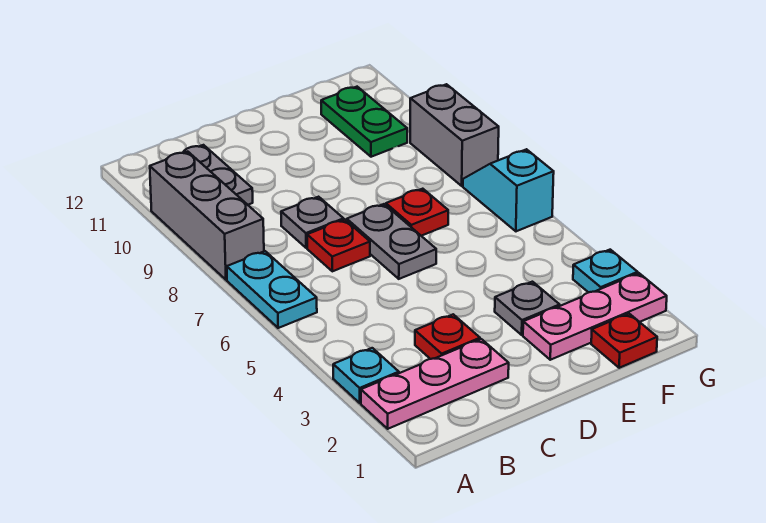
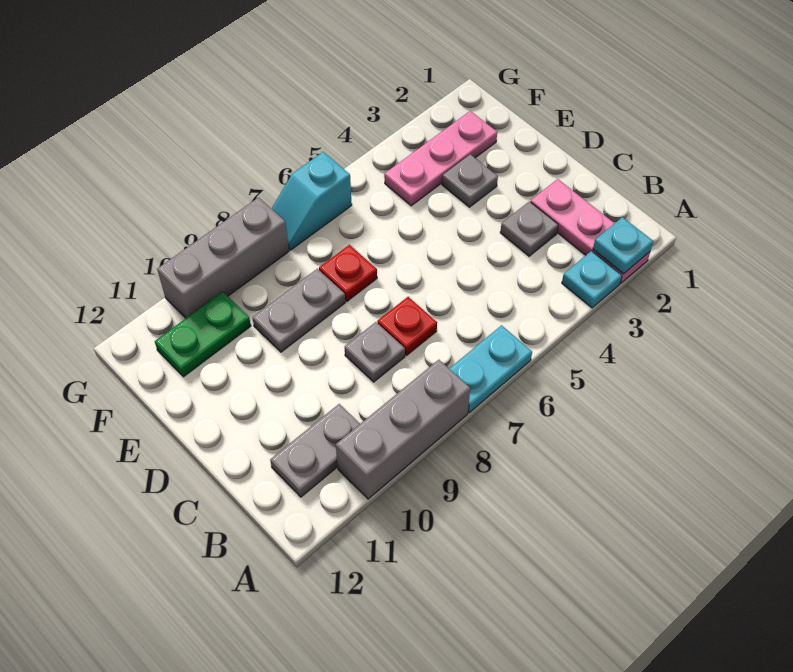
red 1x1 plate [415,314,480,359] -> grey 1x1 plate [500,201,558,256]
grey 1x2 plate [347,204,436,279] -> grey 1x2 plate moved to [252,269,345,352]
pink 1x3 plate [523,273,667,360] -> pink 1x3 plate turned to [384,111,497,206]
red 1x1 plate [591,314,657,368] -> none
cyan 1x1 plate [573,250,638,292] -> cyan 1x1 plate moved to [593,217,653,274]
grey 1x2 brick [410,84,499,186] -> grey 1x3 brick [157,197,289,318]

